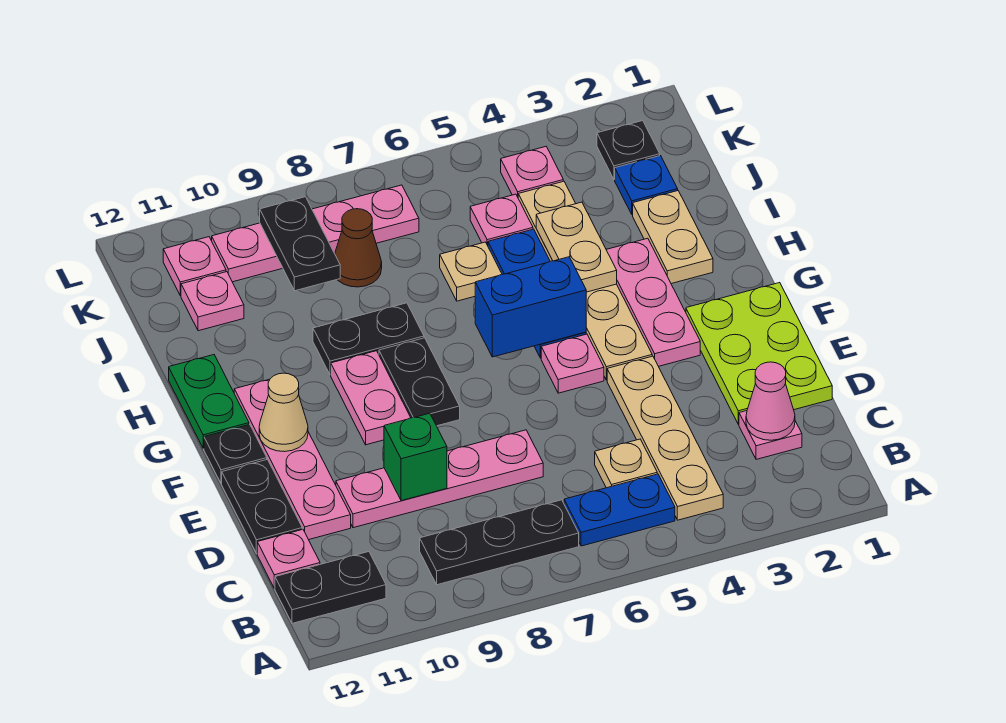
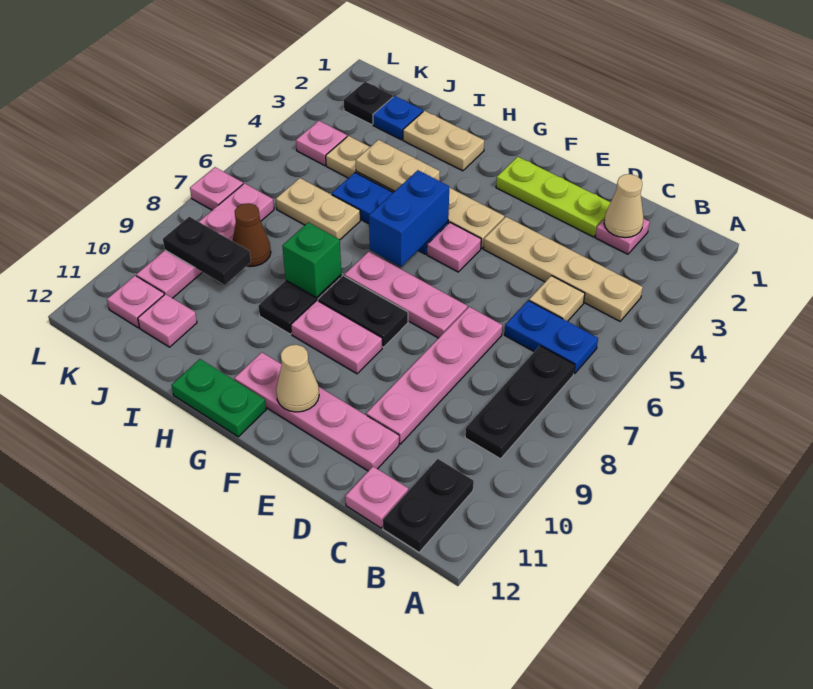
blue 1x2 plate [564,474,675,546] -> blue 1x2 plate turned to [505,301,598,374]
pink 1x1 cone [746,362,795,440] -> tan 1x1 cone [604,174,644,238]
lime 2x3 plate [686,283,832,424] -> lime 1x3 plate [496,157,611,237]
green 1x1 brick [384,413,447,501] -> green 1x1 brick moved to [282,222,341,298]
black 1x2 plate [222,459,302,553] -> none
pink 1x3 plate [606,238,700,366] -> pink 1x3 plate moved to [344,252,467,338]
black 1x1 plate [204,424,267,484] -> none
tan 1x1 plate [440,242,502,301] -> tan 1x2 plate [276,178,360,240]
pink 1x1 plate [470,194,533,246] -> pink 1x1 plate moved to [190,167,243,210]

